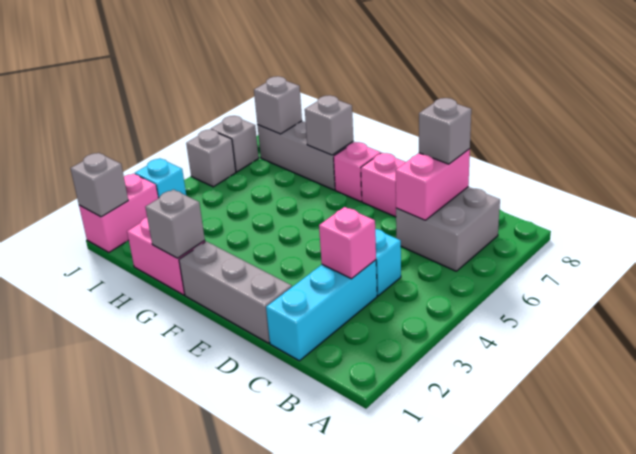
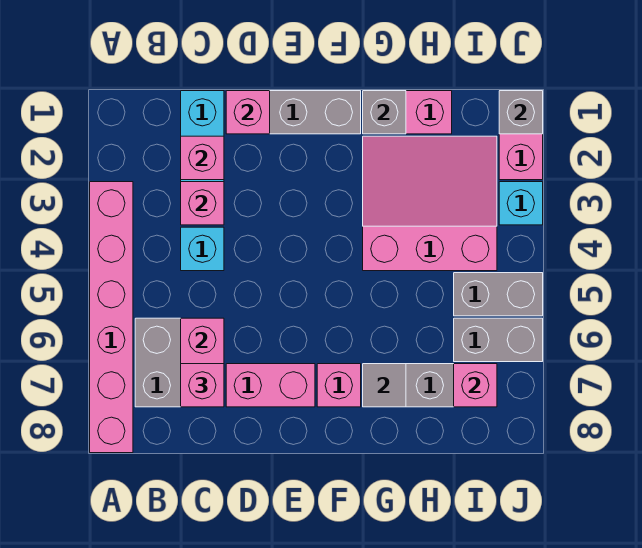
none -> pink 1x6 brick [90,182,133,453]
none -> pink 1x1 brick [181,136,224,180]
grey 1x1 brick [419,98,471,164] -> pink 1x1 brick [181,364,224,407]
none -> pink 1x1 brick [226,91,270,134]
none -> pink 3x3 slope [363,136,497,271]
grey 1x1 brick [305,95,353,155] -> grey 1x1 tile [363,364,406,407]
grey 1x1 brick [254,76,302,134] -> pink 1x1 brick [454,364,497,407]
grey 1x1 brick [186,130,236,187] -> grey 1x2 brick [454,273,543,316]
grey 1x1 brick [211,116,259,172] -> grey 1x2 brick [454,318,543,362]

